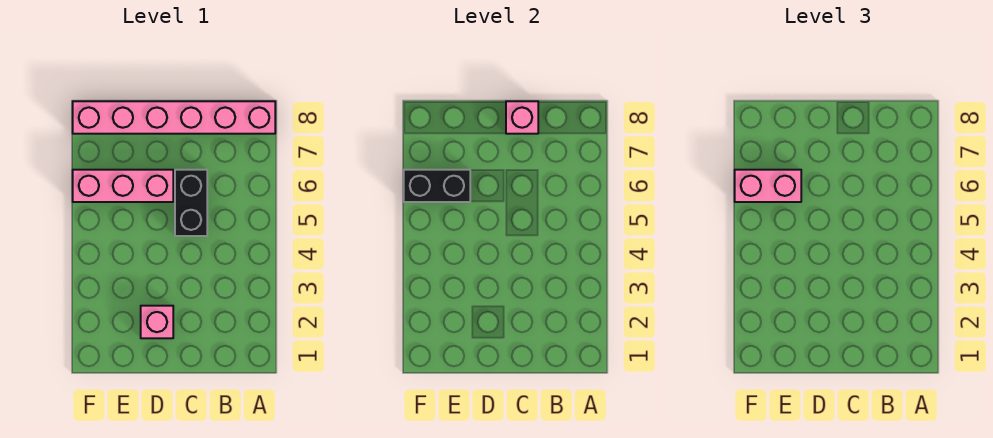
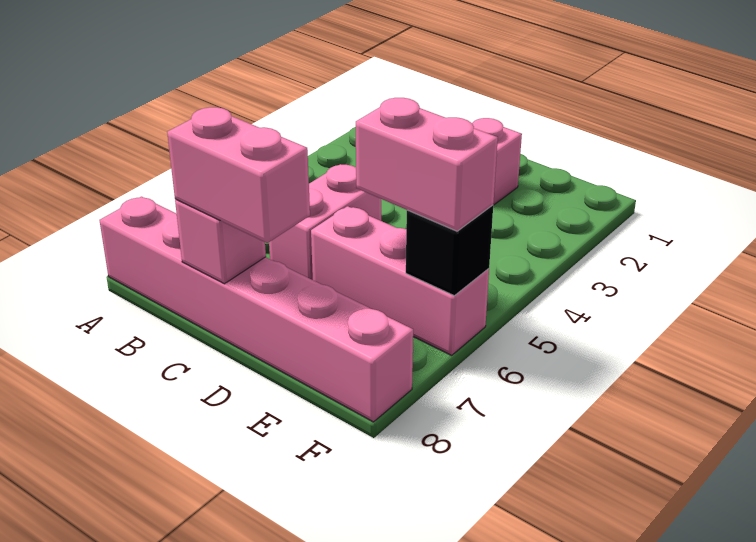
black 1x2 brick [175,170,207,236] -> pink 1x2 brick [269,164,381,280]
none -> pink 1x2 brick [167,107,310,243]
black 1x2 brick [404,170,470,202] -> black 1x1 brick [406,205,493,296]

